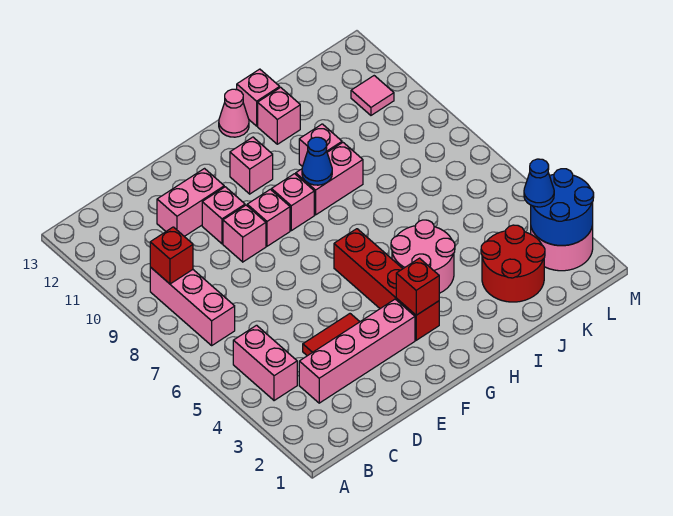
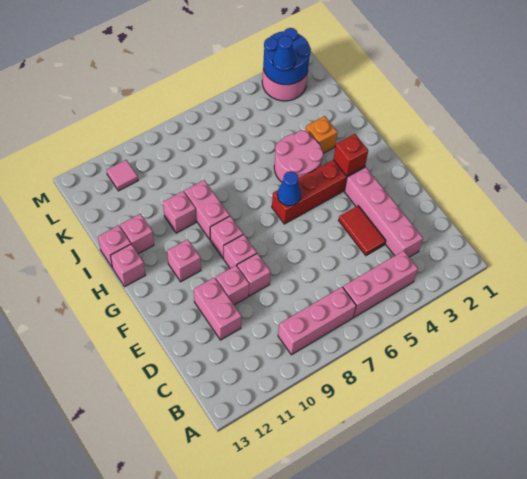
pink 1x2 brick [233,325,297,401] -> pink 1x3 brick [343,251,418,317]
red 1x1 brick [150,227,193,284] -> none
blue 1x1 cone [302,137,332,185] -> blue 1x1 cone moved to [277,171,301,206]
pink 1x1 cone [219,89,249,137] -> pink 1x1 brick [110,244,145,287]
none -> orange 1x1 brick [306,116,338,154]
red 2x2 round brick [481,225,545,302] -> none

